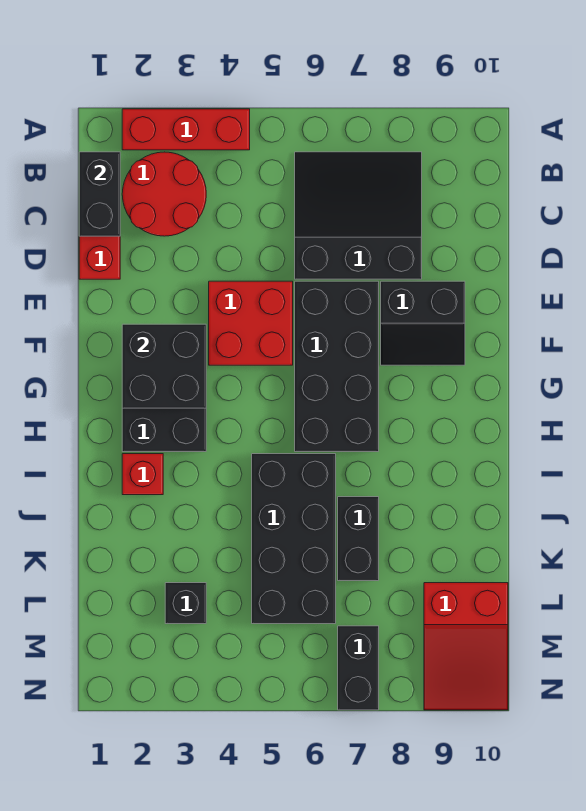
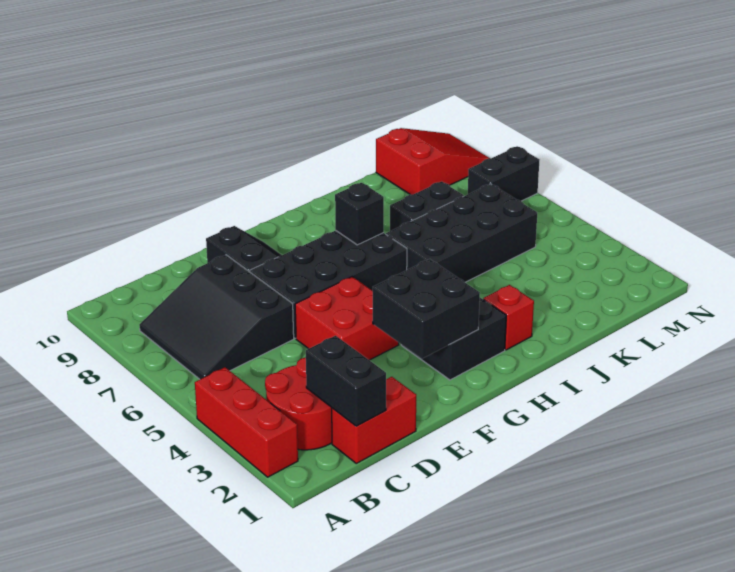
black 1x2 brick [79,152,120,236] -> black 1x2 brick turned to [306,336,386,426]
black 1x1 brick [165,583,206,624] -> black 1x1 brick moved to [335,183,384,245]

